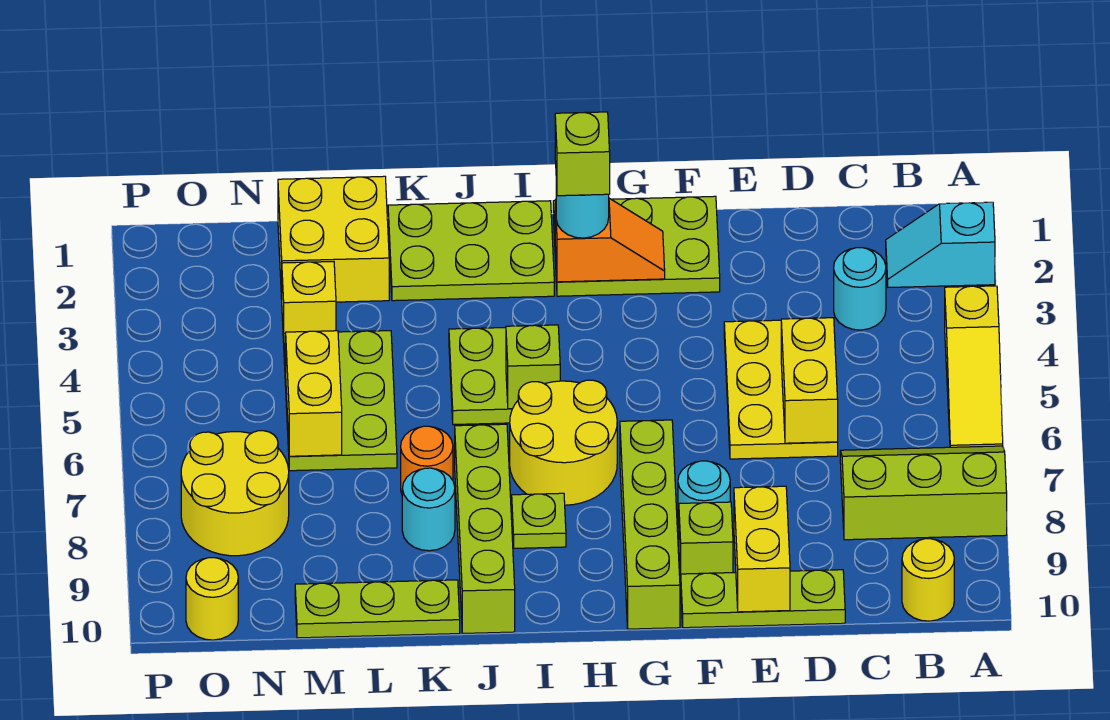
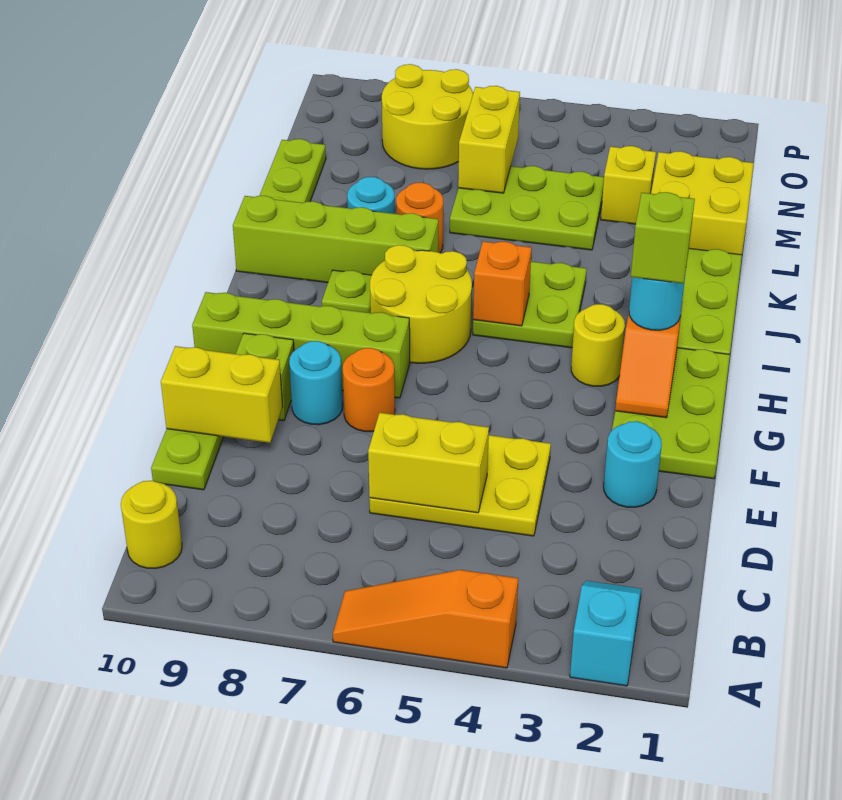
yellow 1x3 slope [945,286,1003,447] -> orange 1x3 slope [333,570,518,668]
lime 2x3 slope [840,446,1007,540] -> none
cyan 1x1 round brick [834,248,886,330] -> cyan 1x1 round brick moved to [604,421,662,507]
none -> orange 1x1 round brick [343,348,395,432]
lime 1x1 brick [506,325,560,409] -> orange 1x1 brick [473,241,532,326]
yellow 1x2 brick [286,331,342,456] -> yellow 1x2 brick turned to [458,86,520,193]
yellow 1x1 round brick [186,558,238,640] -> yellow 1x1 round brick moved to [571,304,625,386]

